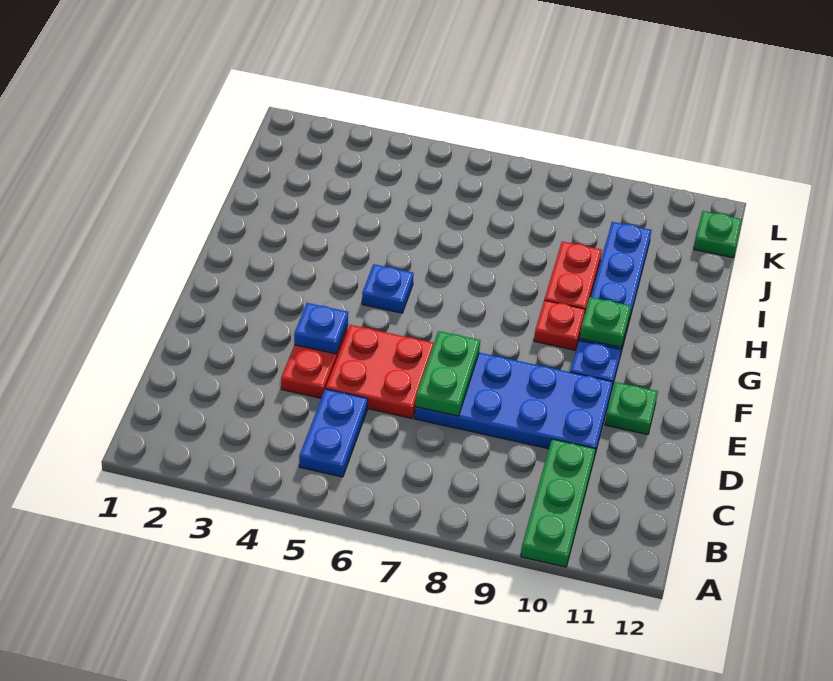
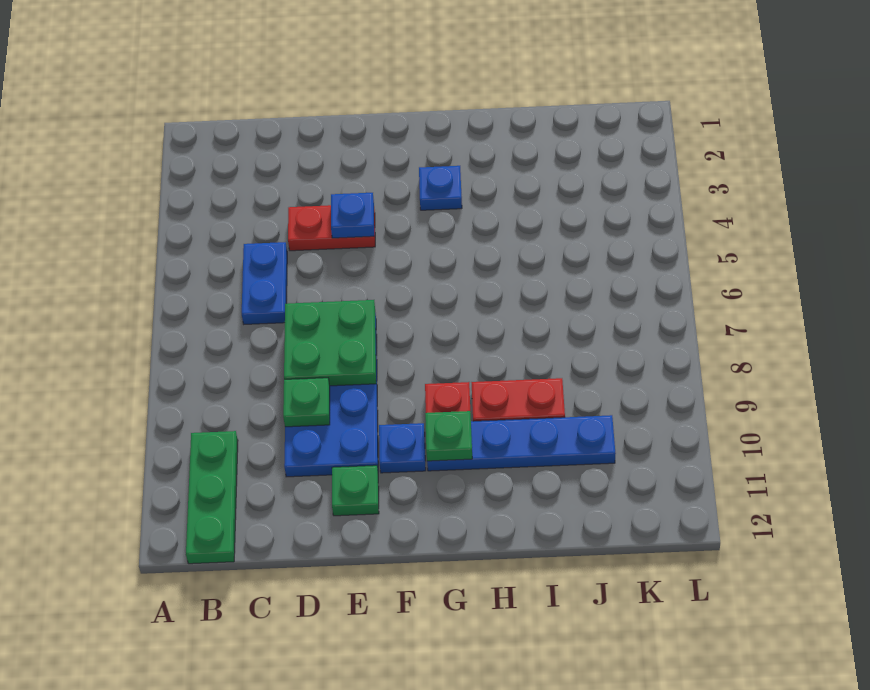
green 1x3 plate [521,439,596,567] -> green 1x3 plate turned to [186,431,238,564]
blue 1x2 plate [299,389,368,477] -> blue 1x2 plate turned to [242,242,287,324]
red 2x2 plate [326,325,434,418] -> none
green 1x2 plate [416,331,480,416] -> green 2x2 plate [284,300,376,386]
blue 1x1 plate [362,264,414,313] -> blue 1x1 plate moved to [419,166,462,210]
green 1x1 plate [694,211,742,258] -> green 1x1 plate moved to [283,378,330,427]

